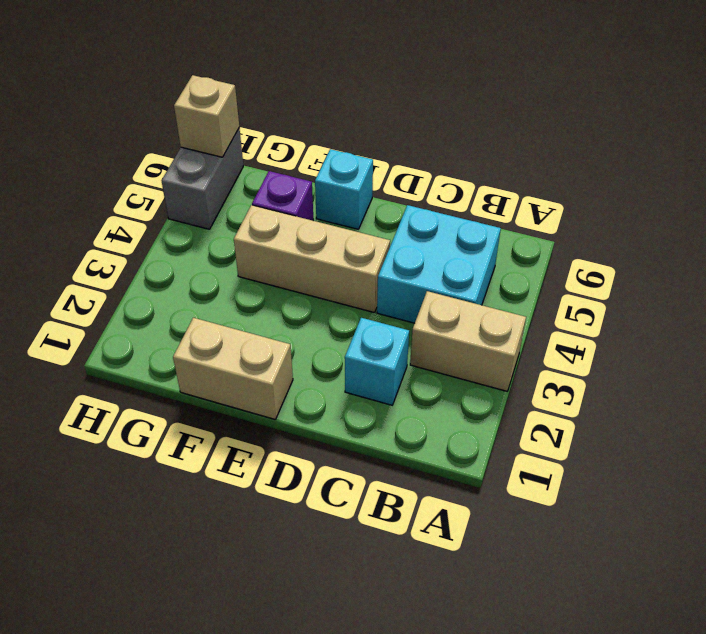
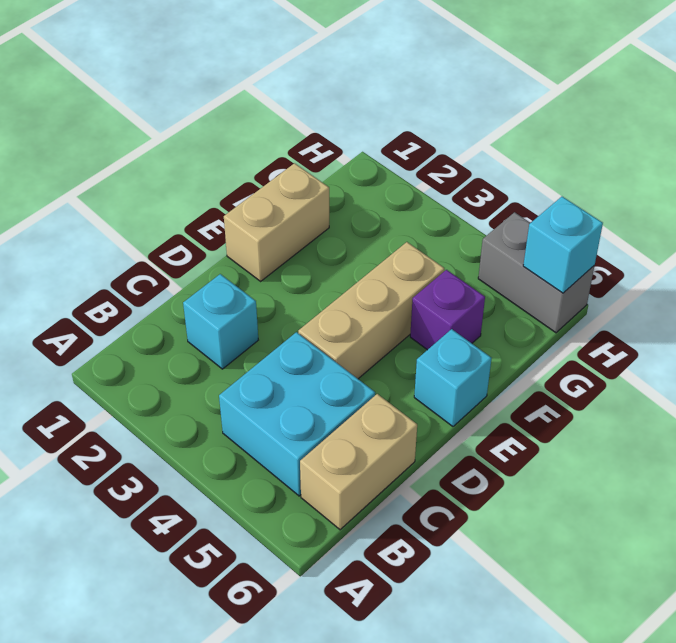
tan 1x2 brick [410,291,526,391] -> tan 1x2 brick moved to [300,394,417,530]
tan 1x1 brick [174,75,239,157] -> cyan 1x1 brick [523,197,603,293]

